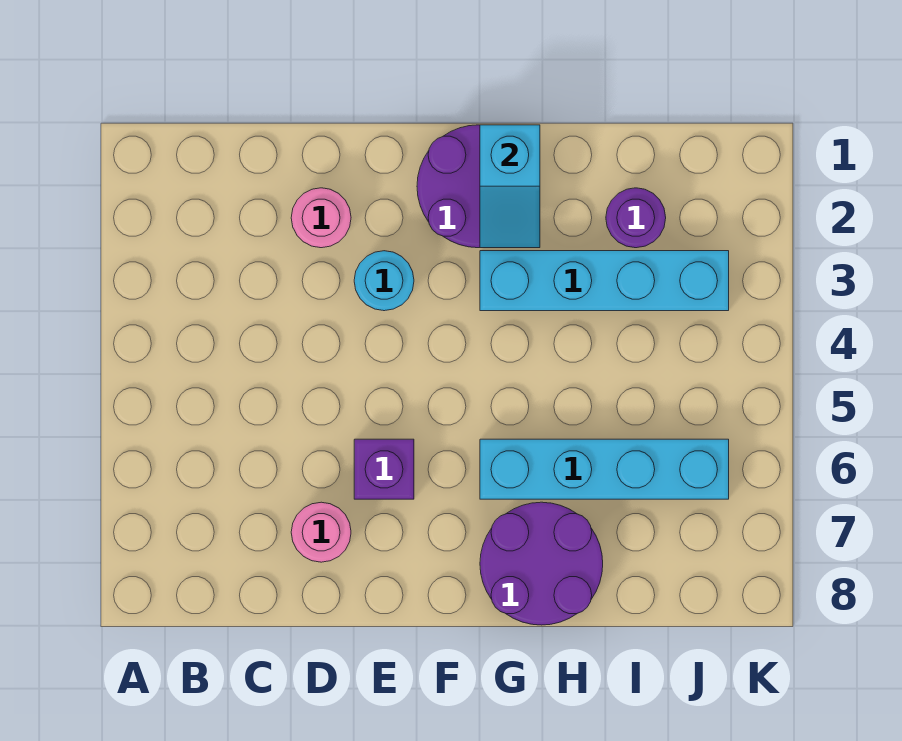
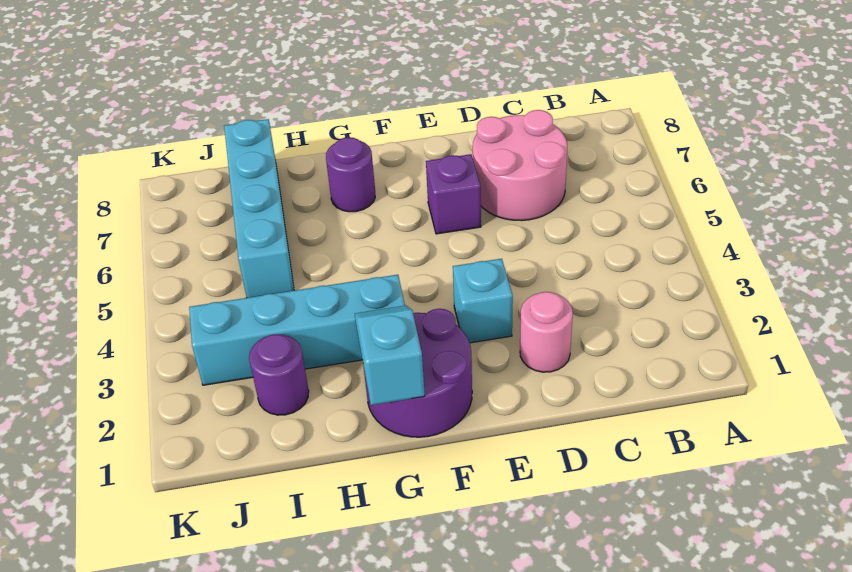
pink 1x1 round brick [291,502,351,562] -> pink 2x2 round brick [473,110,567,221]
cyan 1x1 round brick [354,251,414,311] -> cyan 1x1 brick [453,259,513,343]
cyan 1x4 brick [480,439,729,499] -> cyan 1x4 brick turned to [224,119,294,298]
purple 2x2 round brick [480,502,603,625] -> purple 1x1 round brick [326,137,375,212]

